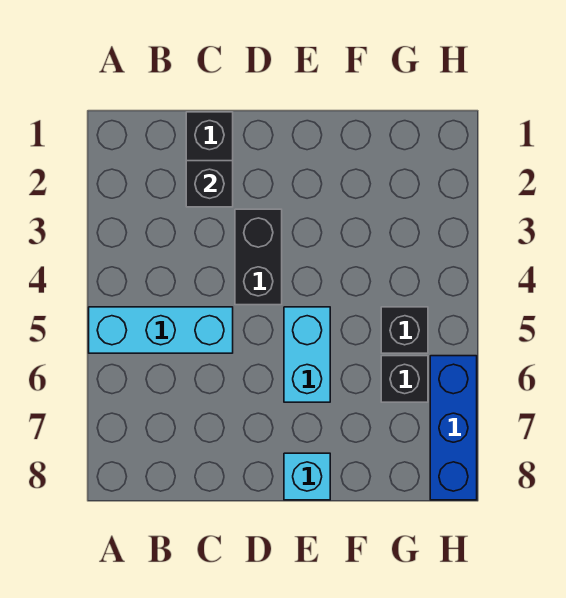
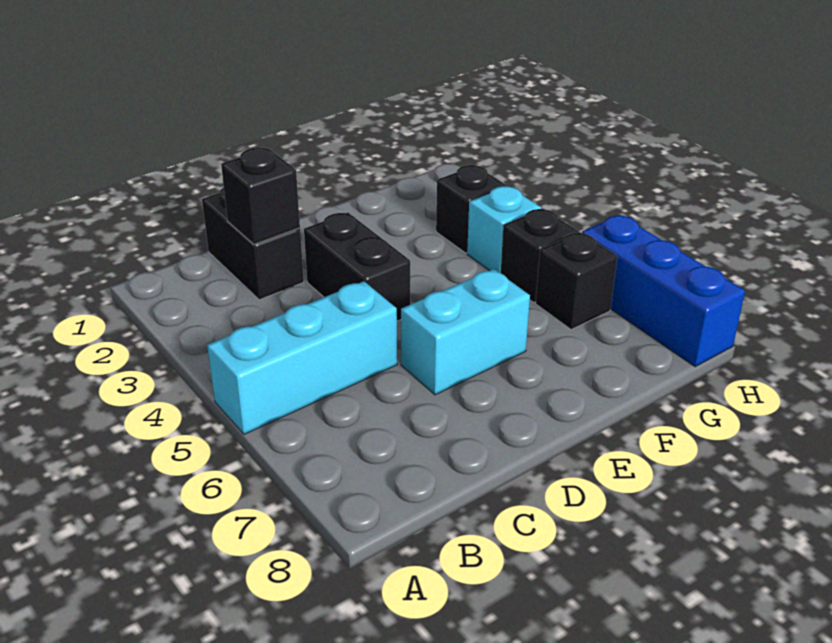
cyan 1x2 brick [284,307,330,402] -> cyan 1x2 brick turned to [401,269,530,395]
cyan 1x1 brick [284,453,330,500] -> cyan 1x1 brick moved to [467,186,541,273]
none -> black 1x1 brick [436,165,507,253]

